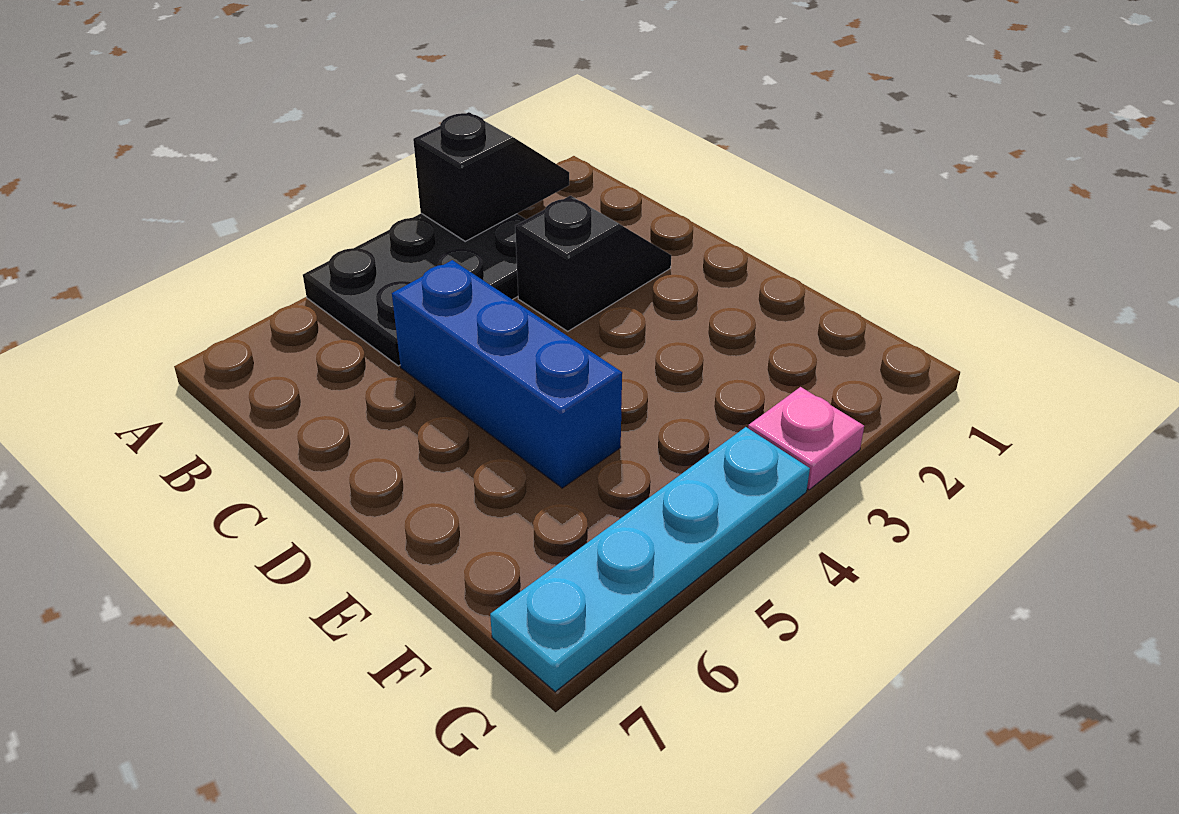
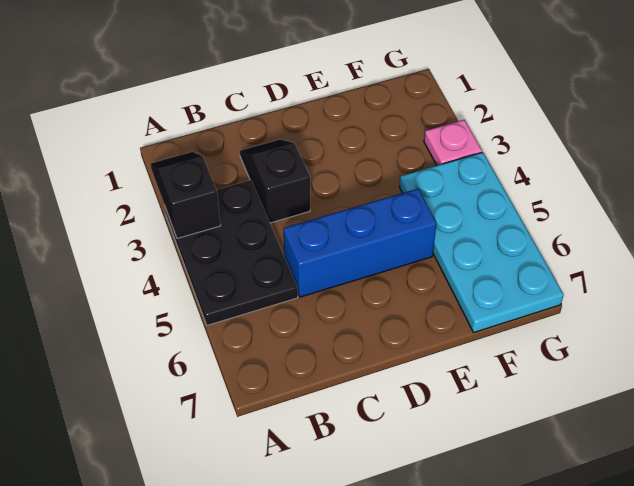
cyan 1x4 plate [490,427,810,692] -> cyan 2x4 plate [400,152,564,332]

